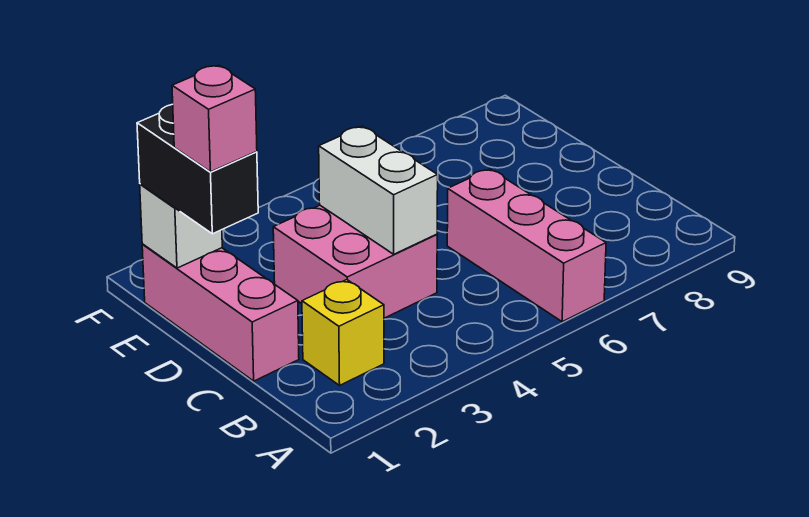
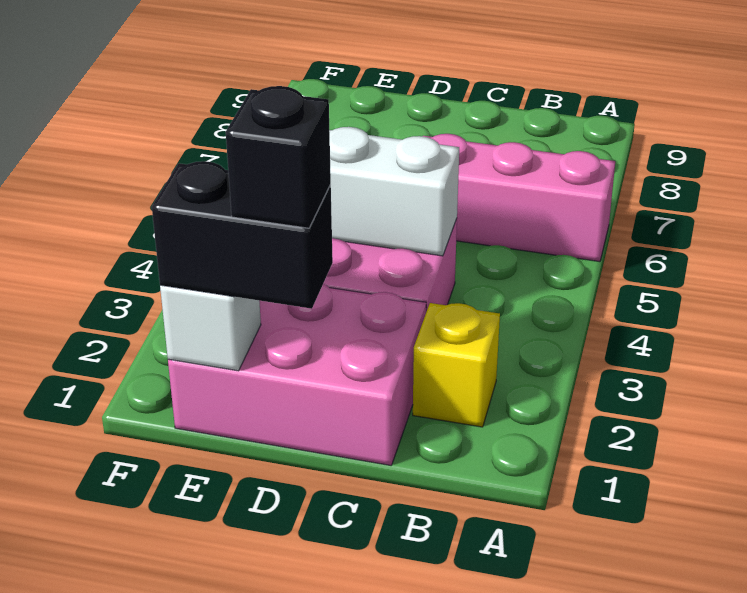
pink 1x3 brick [142,244,299,381] -> pink 2x3 brick [168,284,426,465]
pink 1x1 brick [172,65,257,172] -> black 1x1 brick [226,86,331,228]

